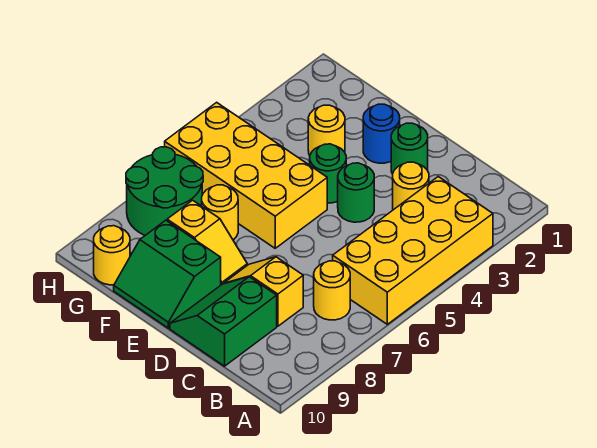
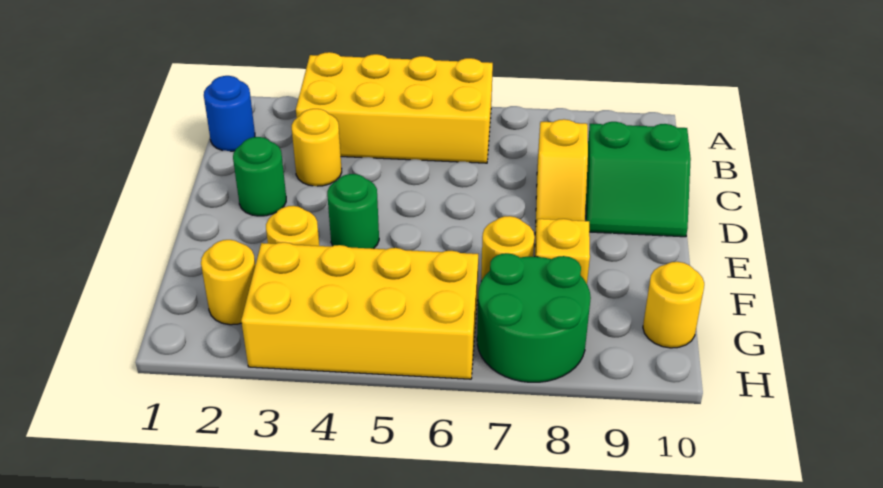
yellow 1x1 round brick [314,261,350,320] -> yellow 1x1 round brick moved to [201,240,255,325]
green 1x1 round brick [338,163,374,222] -> none
blue 1x1 round brick [363,104,400,163] -> blue 1x1 round brick moved to [204,76,255,151]
yellow 2x4 brick [165,102,327,248] -> yellow 2x4 brick turned to [241,242,478,379]
green 2x2 slope [114,220,221,328] -> none

